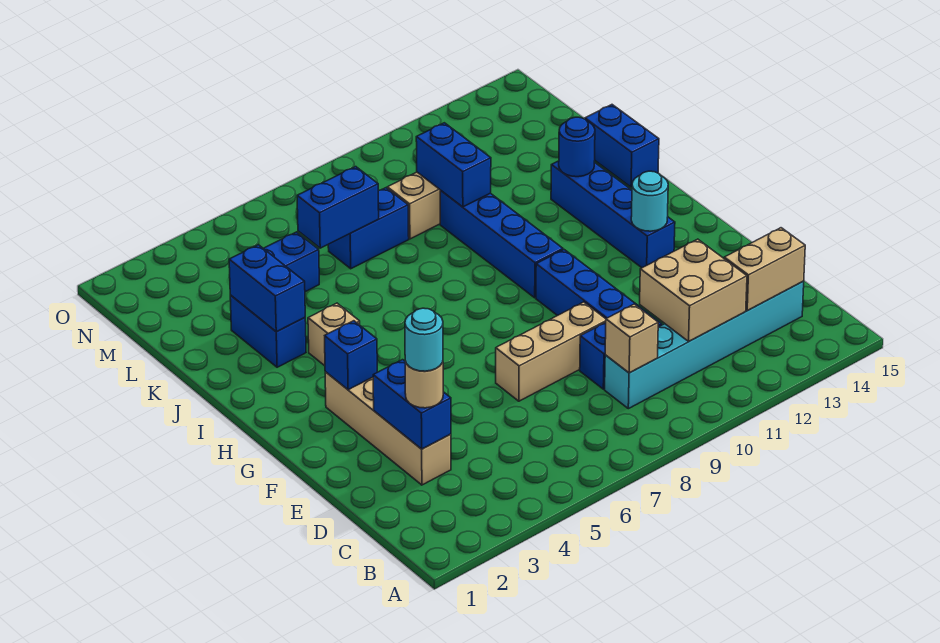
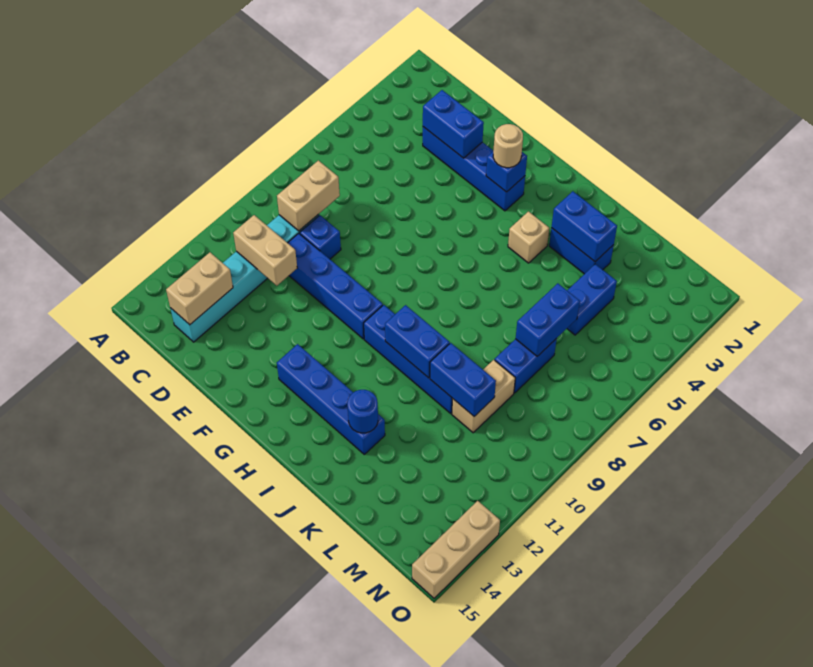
tan 1x1 brick [605,304,658,373] -> tan 1x2 brick [277,160,340,231]
tan 2x2 brick [640,239,747,341] -> tan 1x2 brick [233,215,297,286]
tan 1x4 brick [325,372,451,485] -> blue 1x4 brick [423,127,525,211]
tan 1x1 round brick [405,361,443,408] -> tan 1x1 round brick moved to [493,124,523,168]
cyan 1x1 round brick [405,308,443,371] -> none
tan 1x3 brick [496,302,606,401] -> tan 1x3 brick moved to [412,501,500,598]
cyan 1x1 round brick [631,171,668,231] -> none
blue 1x2 brick [585,105,659,187] -> blue 1x2 brick moved to [385,305,450,378]

